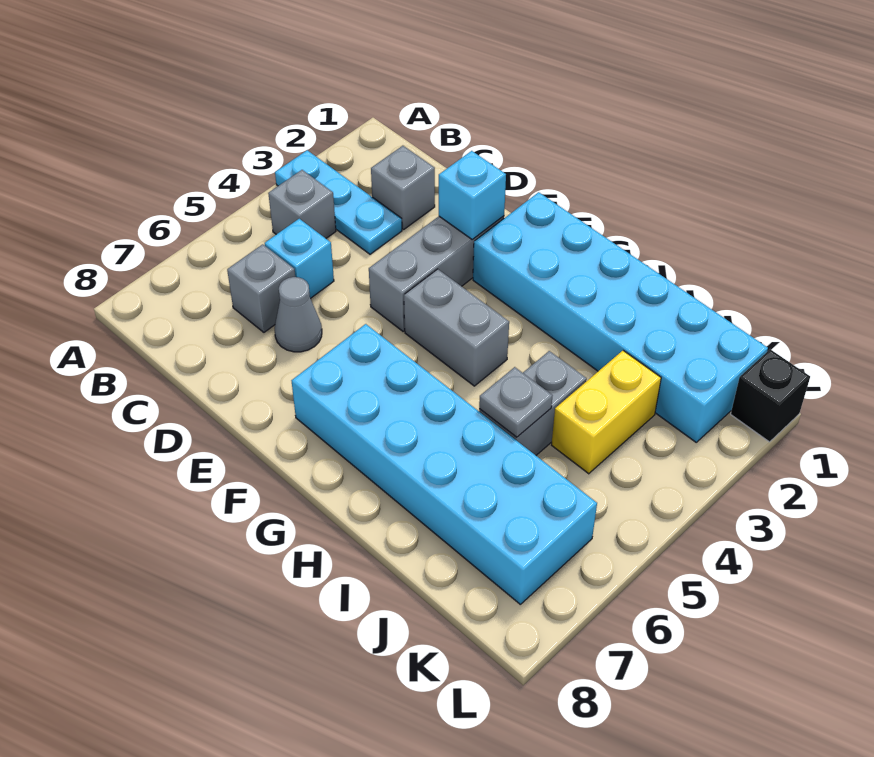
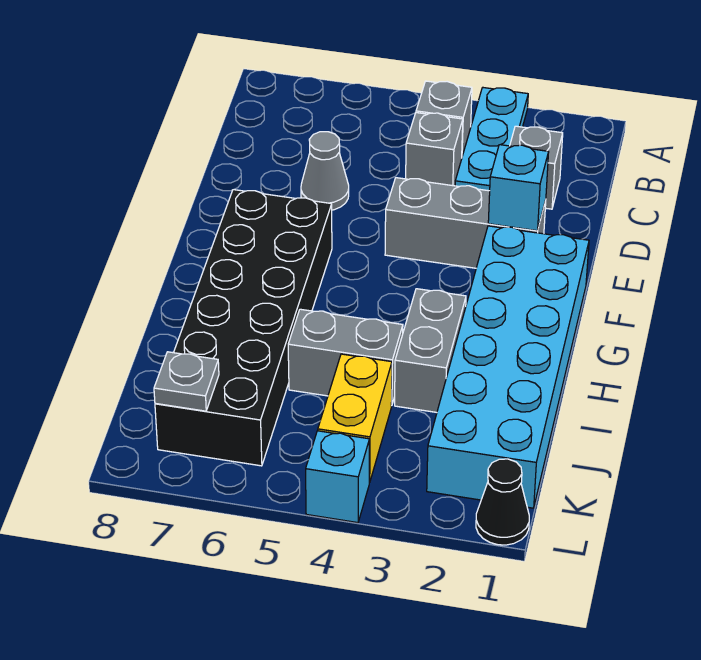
cyan 1x1 brick [265,219,334,298] -> cyan 1x1 brick moved to [306,431,370,523]
grey 1x1 brick [227,244,295,332] -> grey 1x1 brick moved to [406,113,463,186]
grey 1x2 brick [404,269,509,386] -> grey 1x2 brick moved to [395,289,466,412]
cyan 2x6 brick [292,324,597,604] -> black 2x6 brick [155,190,332,466]
grey 1x1 plate [479,367,552,437] -> grey 1x1 plate moved to [154,352,219,411]
yellow 1x2 brick [552,351,661,474] -> yellow 1x2 brick turned to [318,354,392,482]
black 1x1 brick [731,349,810,442] -> black 1x1 cone [476,459,529,545]

